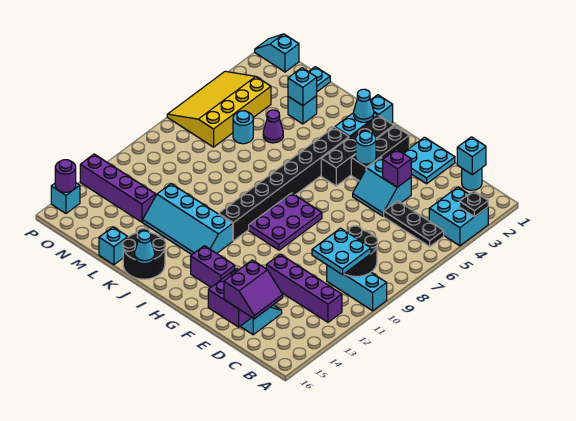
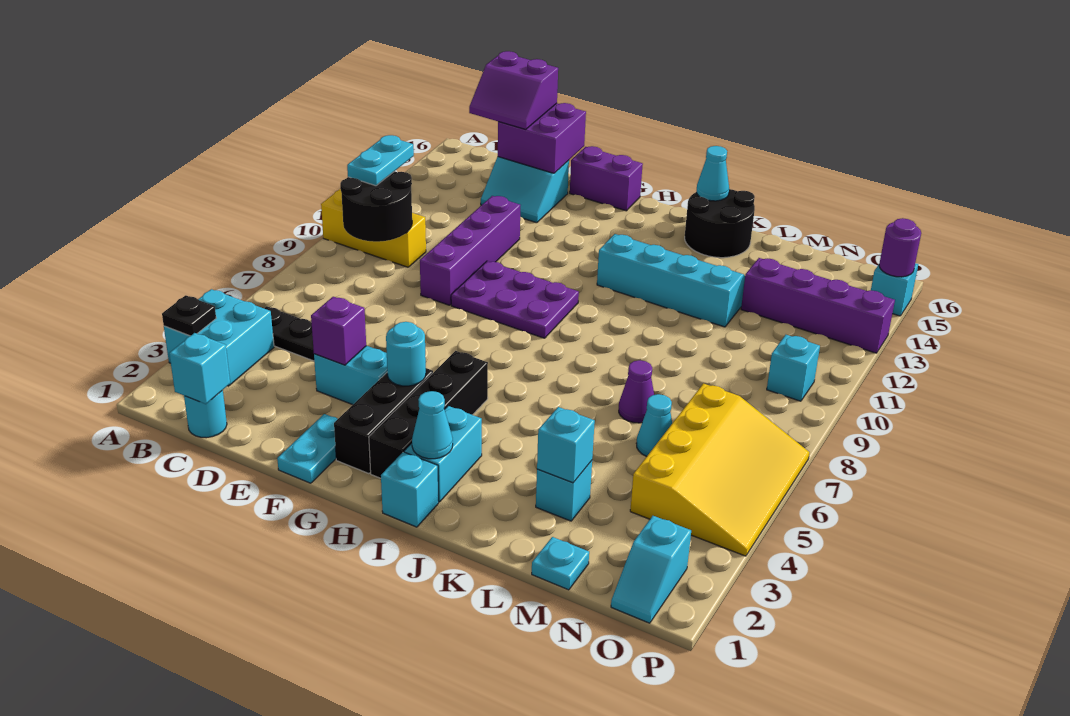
cyan 1x3 brick [327,265,387,311] -> yellow 1x3 brick [321,189,426,267]
cyan 2x2 plate [312,228,371,275] -> cyan 1x2 plate [347,135,414,186]
purple 1x4 brick [266,254,342,322] -> purple 1x4 brick turned to [420,196,520,305]
purple 2x2 slope [224,260,283,319] -> purple 2x2 slope turned to [469,51,558,129]
cyan 2x2 plate [403,137,455,184] -> cyan 1x2 plate [277,414,337,483]
purple 2x3 plate [249,193,322,250] -> purple 2x3 plate turned to [451,261,579,338]
purple 1x2 brick [191,246,235,287] -> purple 1x2 brick moved to [570,146,643,211]
black 1x8 brick [219,127,349,241] -> none
purple 1x1 cone [263,110,283,143] -> purple 1x1 cone moved to [619,360,654,423]
cyan 1x1 brick [99,227,128,265] -> cyan 1x1 brick moved to [767,335,820,401]
cyan 1x1 round brick [233,111,253,144] -> cyan 1x1 cone [636,394,672,456]
cyan 1x2 slope [255,34,299,72] -> cyan 1x2 slope turned to [611,516,691,623]

